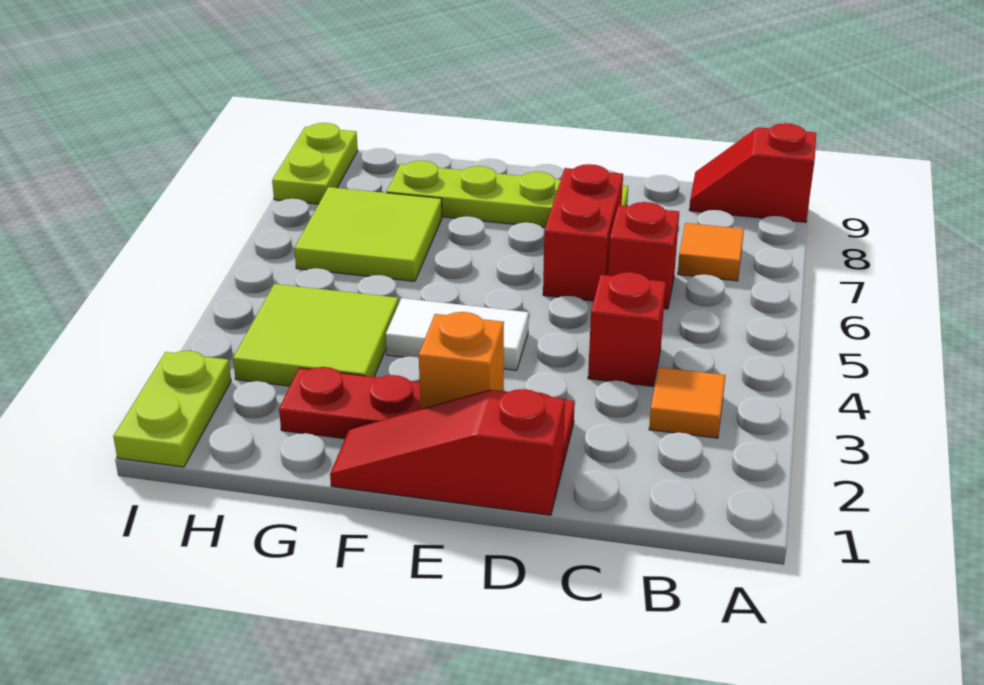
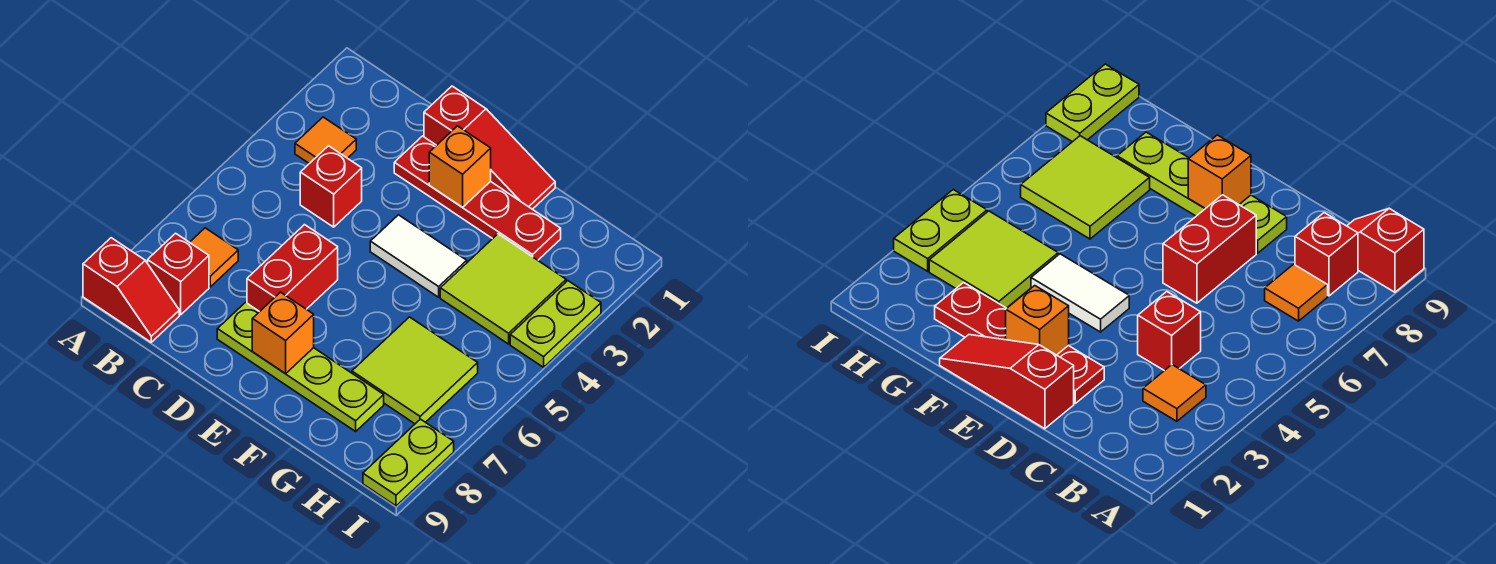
red 1x1 brick [608,202,679,309] -> red 1x1 brick moved to [148,233,209,315]
none -> orange 1x1 brick [252,292,314,374]
lime 1x2 plate [113,351,231,467] -> lime 1x2 plate moved to [510,281,601,367]

